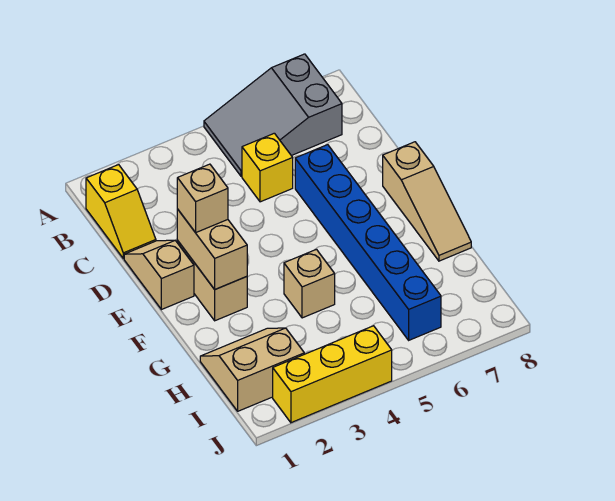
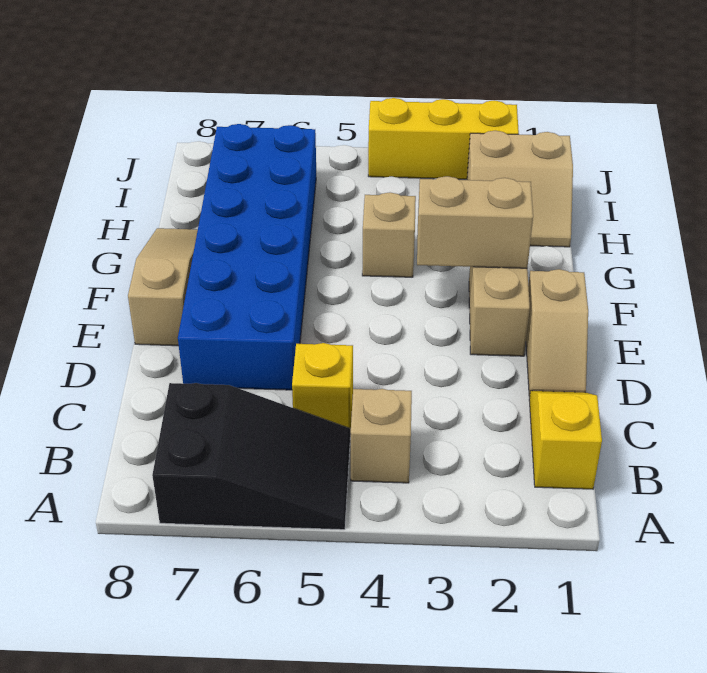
grey 2x3 slope [204,54,342,176] -> black 2x3 slope [152,383,350,530]
blue 1x6 brick [295,145,441,340] -> blue 2x6 brick [178,124,316,390]
tan 1x2 brick [177,209,247,289] -> tan 1x2 brick turned to [417,176,533,268]
tan 1x1 brick [177,164,228,233] -> tan 1x1 brick moved to [351,389,412,483]

